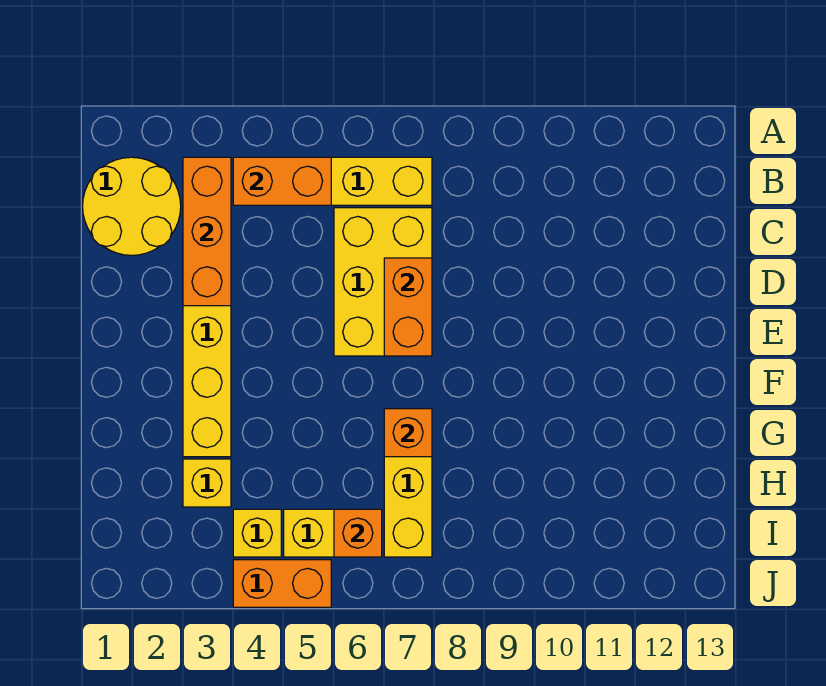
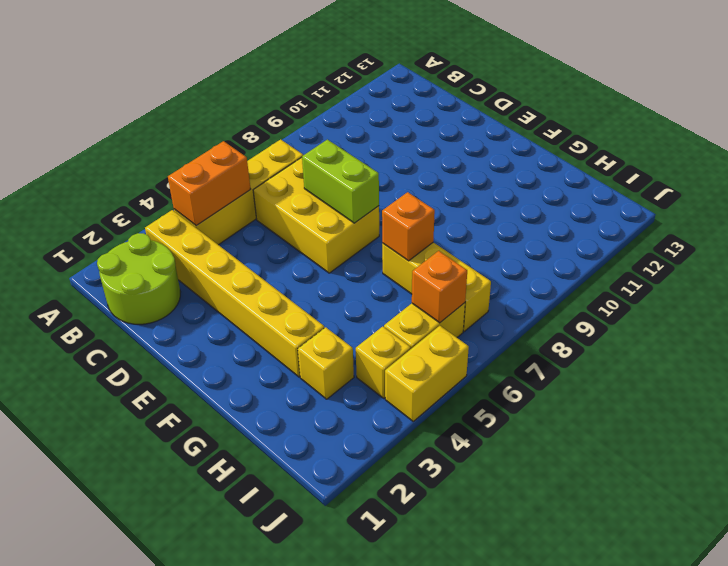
yellow 2x2 round brick [83,157,181,255] -> lime 2x2 round brick [97,233,180,324]
orange 1x3 brick [183,157,231,306] -> none
orange 1x2 brick [384,258,432,356] -> lime 1x2 brick [302,140,379,223]
orange 1x2 brick [233,560,331,607] -> yellow 1x2 brick [385,326,469,421]

